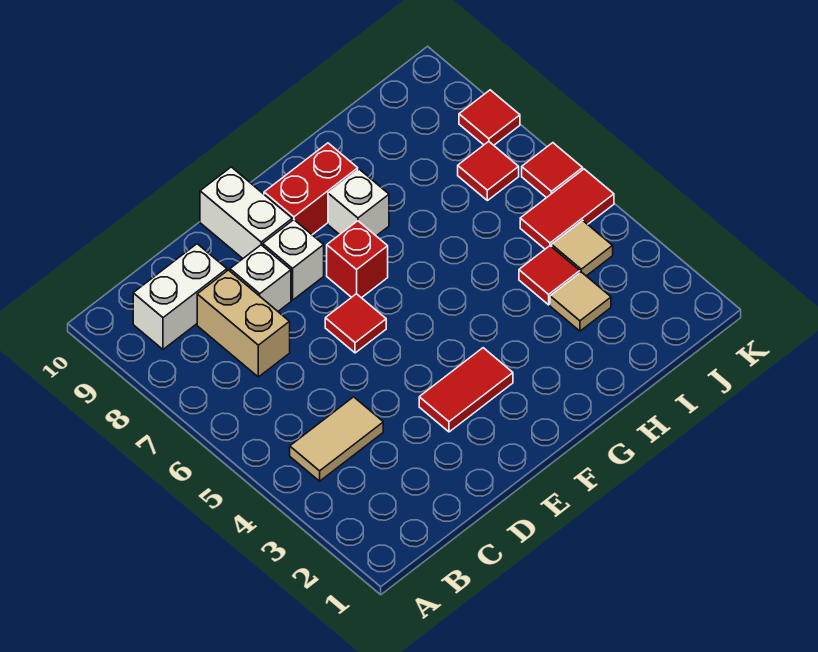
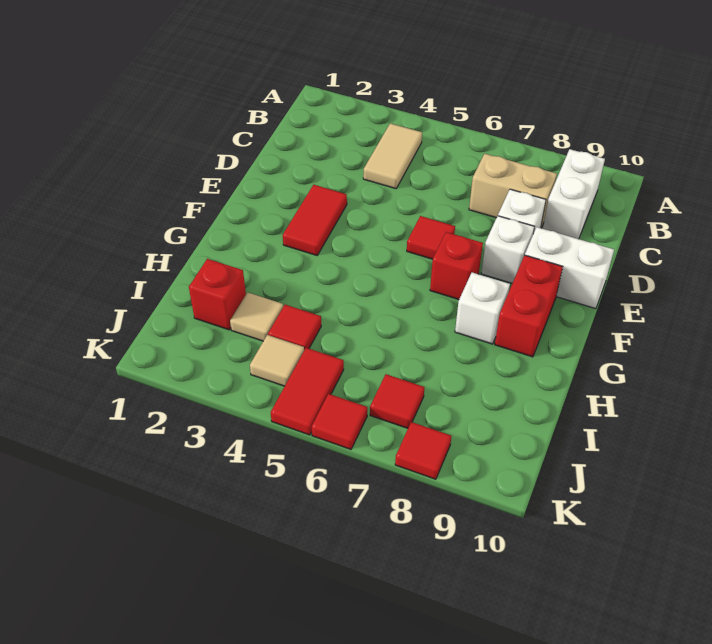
none -> red 1x1 brick [189,259,246,330]

